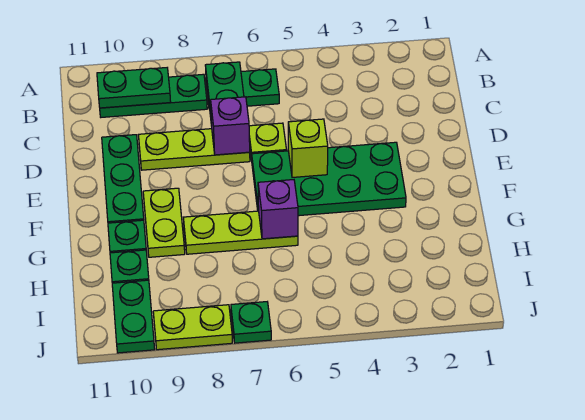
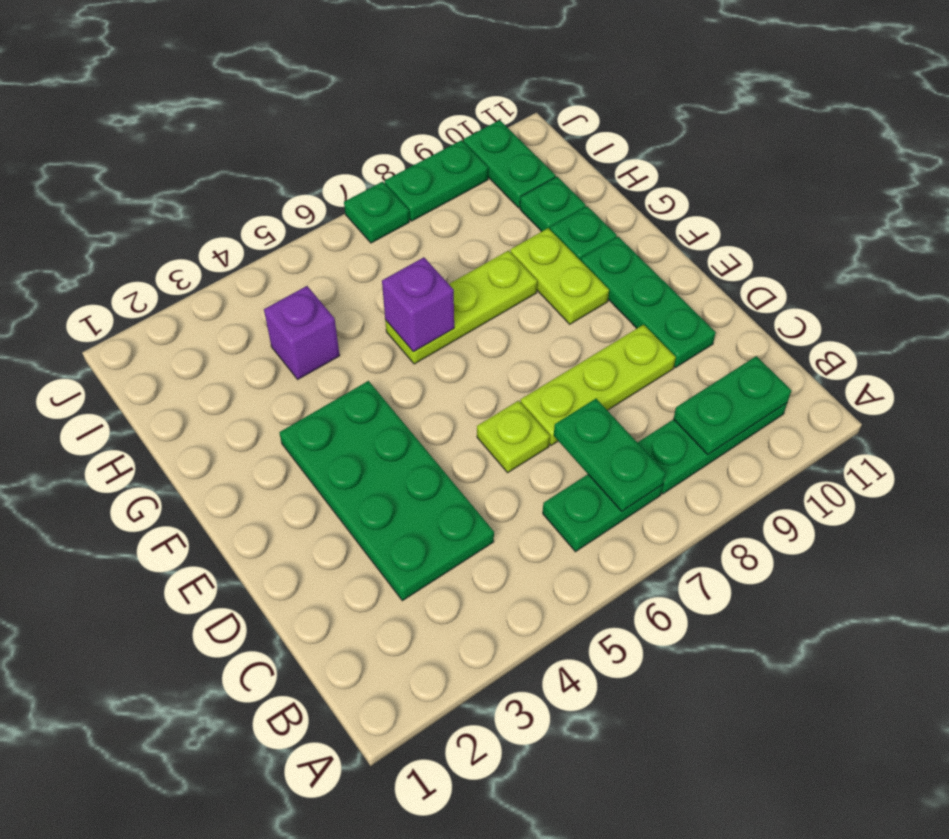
purple 1x1 brick [211,97,250,155] -> purple 1x1 brick moved to [264,286,340,379]
green 2x4 plate [252,142,406,216] -> green 2x4 plate turned to [279,381,494,601]
lime 1x1 brick [288,119,328,177] -> none
lime 1x2 plate [153,305,232,350] -> green 1x2 plate [385,140,488,221]

